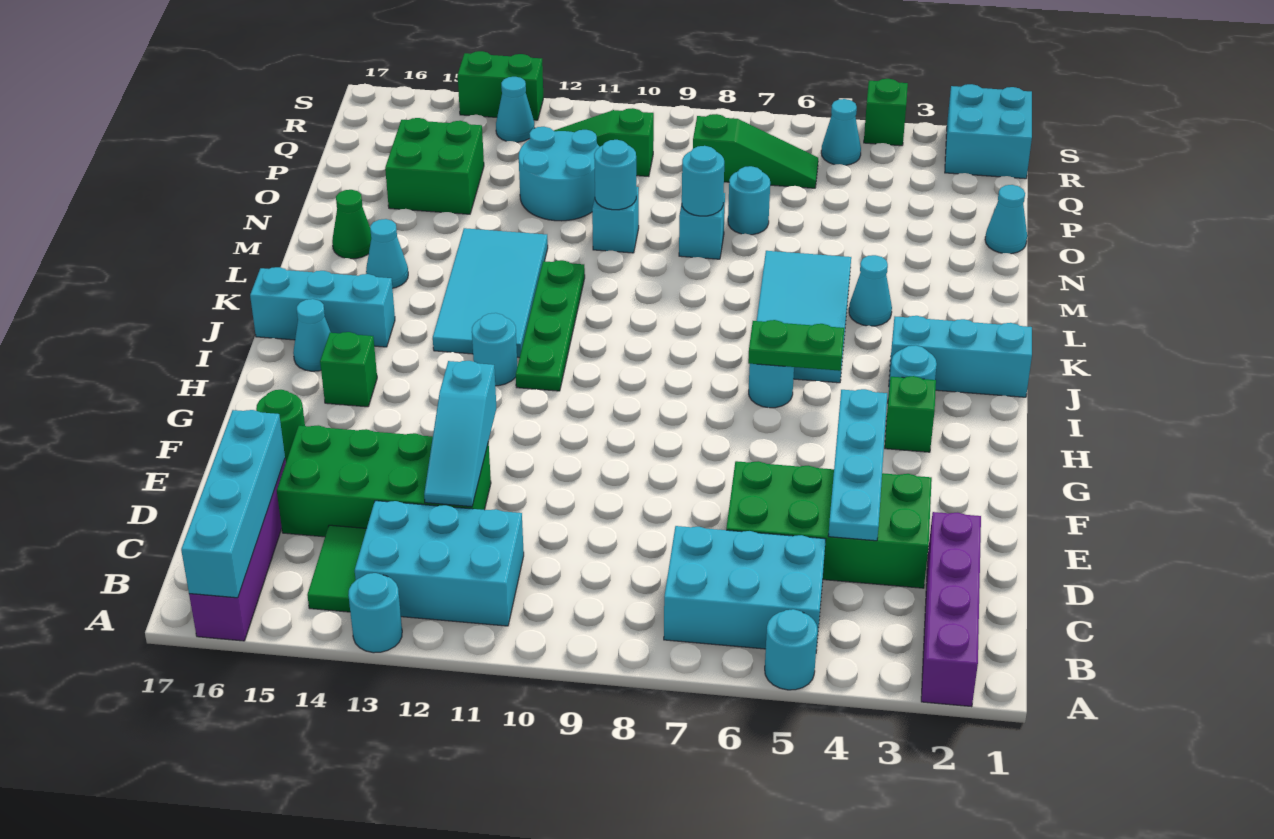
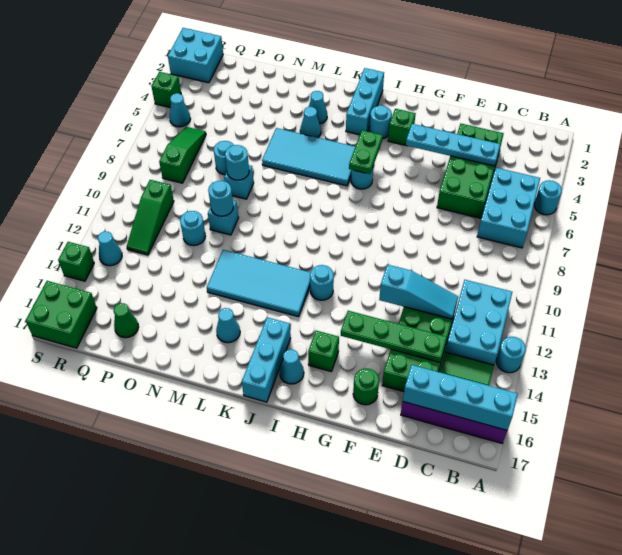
purple 1x4 brick [921,512,981,707] -> none
green 1x4 plate [516,260,585,391] -> green 1x4 plate moved to [341,311,447,362]
green 1x1 cone [332,190,371,259] -> green 1x1 cone moved to [114,303,139,338]
cyan 1x1 cone [985,185,1027,254] -> cyan 1x1 cone moved to [309,91,327,124]
cyan 2x2 round brick [519,127,599,221] -> cyan 1x1 round brick [180,211,205,246]
green 2x2 brick [385,118,484,214] -> green 2x2 brick moved to [25,281,97,348]
green 1x2 brick [458,51,543,120] -> green 1x1 brick [58,242,94,281]

